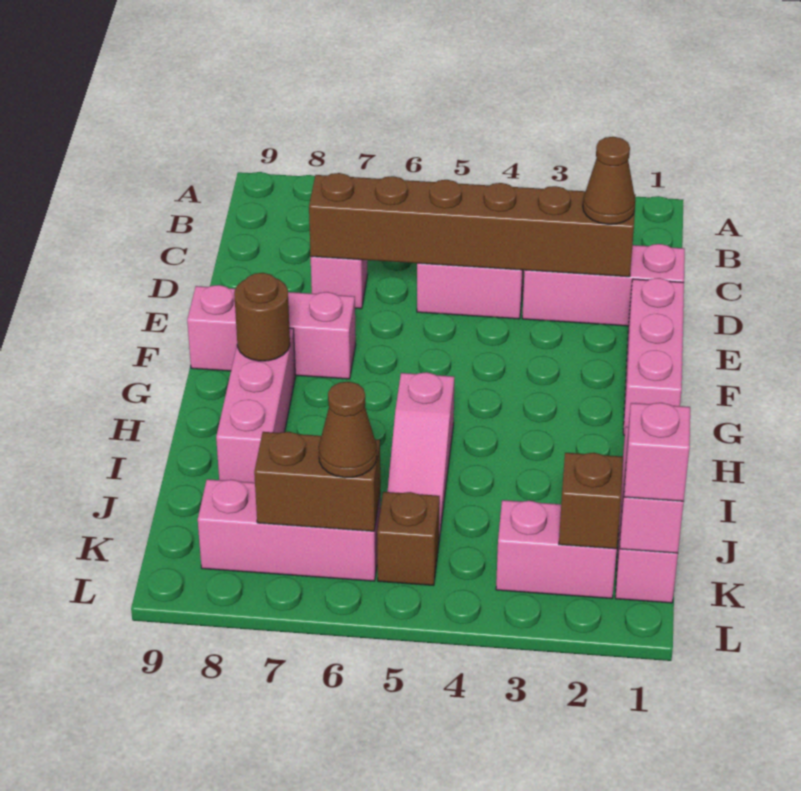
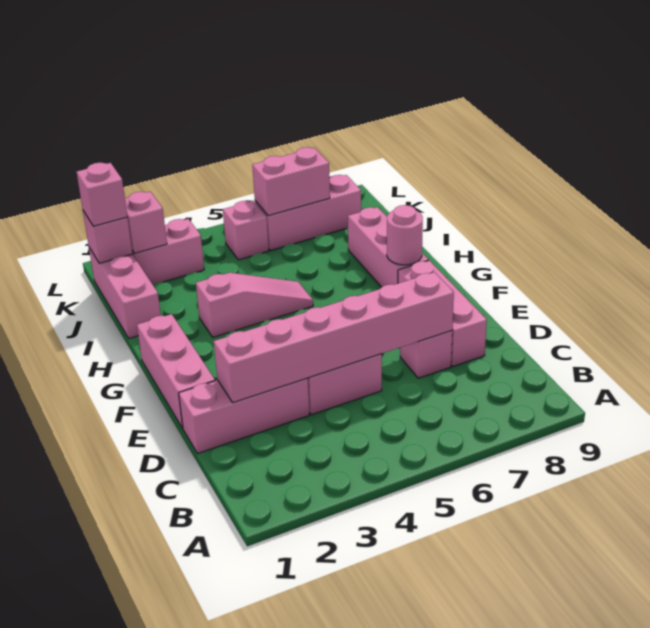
brown 1x6 brick [309,173,636,277] -> pink 1x6 brick [214,272,454,403]
brown 1x1 cone [583,137,635,224] -> none
pink 1x3 brick [187,285,356,379] -> pink 1x3 brick turned to [398,260,487,366]
brown 1x1 round brick [234,273,290,361] -> pink 1x1 round brick [387,205,423,265]
pink 1x3 slope [387,372,454,540] -> pink 1x3 slope turned to [196,273,313,337]
brown 1x1 brick [559,453,623,549] -> pink 1x1 brick [125,192,167,254]
brown 1x1 brick [377,492,440,586] -> pink 1x1 brick [223,201,269,260]
brown 1x2 brick [254,432,380,531] -> pink 1x2 brick [252,147,330,216]
brown 1x1 cone [319,382,377,478] -> none

